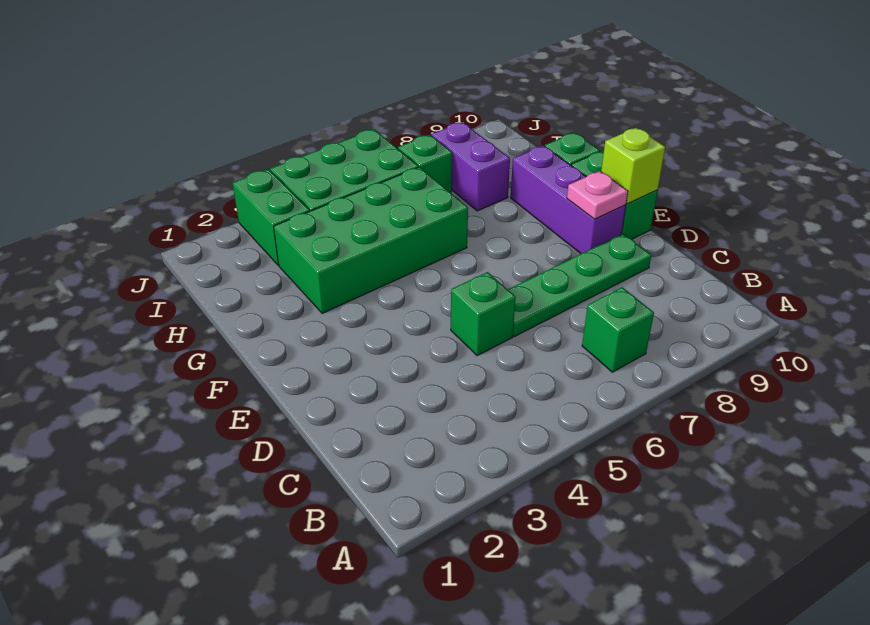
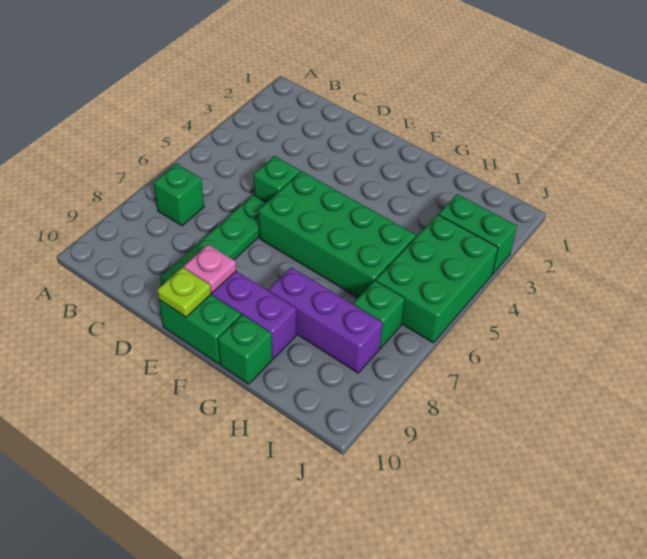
lime 1x1 brick [601,128,665,204] -> lime 1x1 plate [157,267,211,317]
green 2x4 brick [274,167,468,313] -> green 2x4 brick turned to [258,171,416,298]
purple 1x2 brick [432,122,510,211] -> purple 1x3 brick [268,267,382,373]

